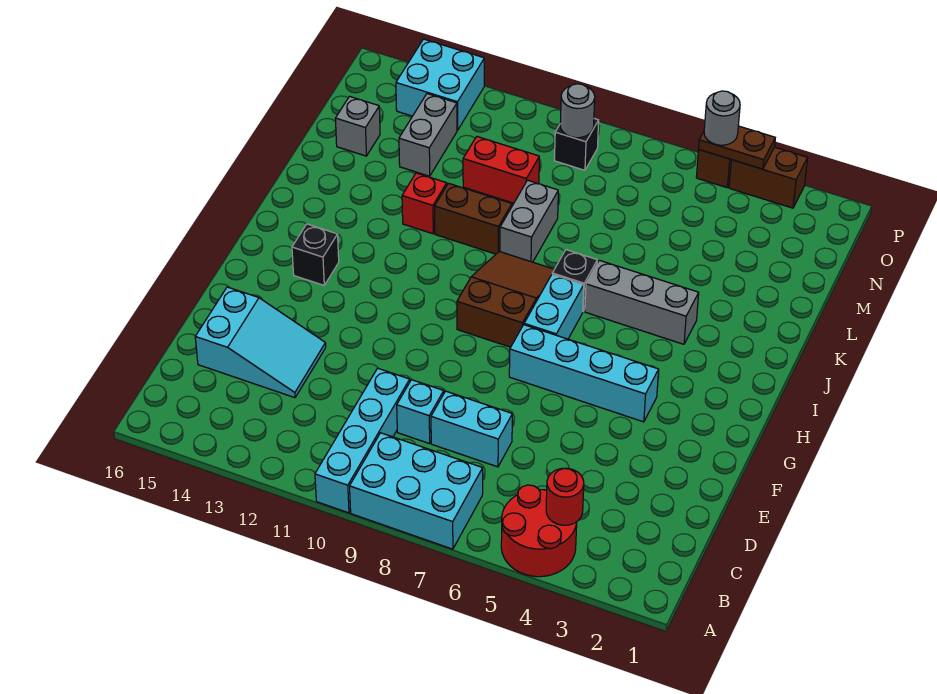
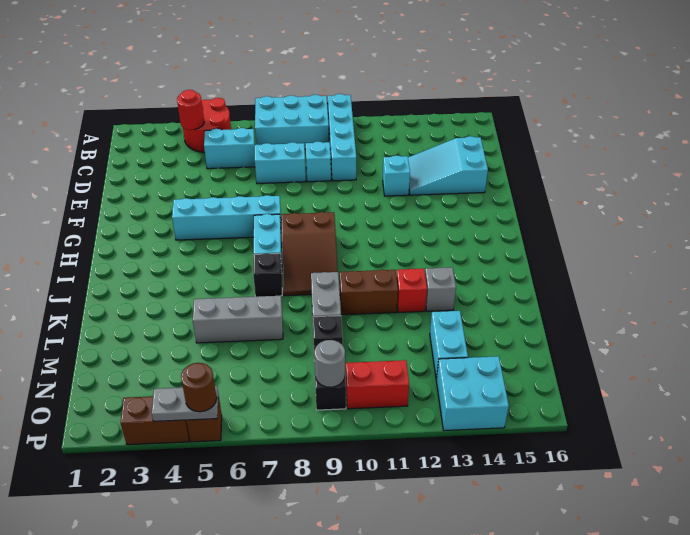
none -> cyan 1x2 brick [204,128,255,169]
none -> cyan 1x1 brick [383,155,410,196]
black 1x1 brick [292,224,339,285] -> black 1x1 brick moved to [313,316,343,361]
grey 1x3 brick [585,260,699,344] -> grey 1x3 brick moved to [193,296,283,343]
red 1x2 brick [463,137,539,203] -> red 1x2 brick moved to [346,360,409,409]
grey 1x2 brick [399,94,457,176] -> cyan 1x2 brick [430,311,468,380]
grey 1x1 brick [335,96,380,156] -> grey 1x1 brick moved to [425,267,456,311]
brown 1x2 plate [699,126,775,169] -> grey 1x2 plate [152,386,218,421]
grey 1x1 round brick [704,91,740,145] -> brown 1x1 round brick [181,363,217,412]

